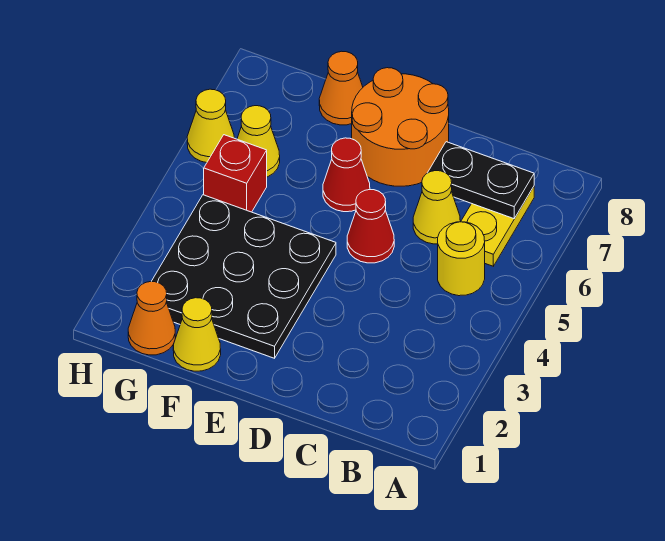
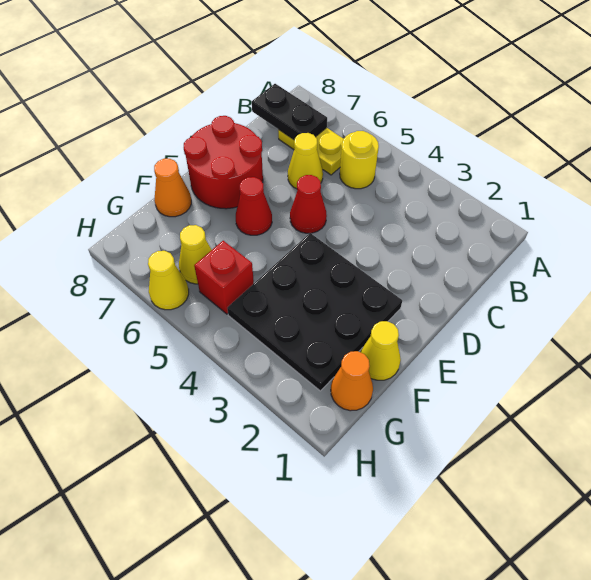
black 1x2 plate [428,142,534,219] -> black 1x2 plate turned to [252,84,327,140]
orange 2x2 round brick [352,68,449,186] -> red 2x2 round brick [184,116,263,209]

